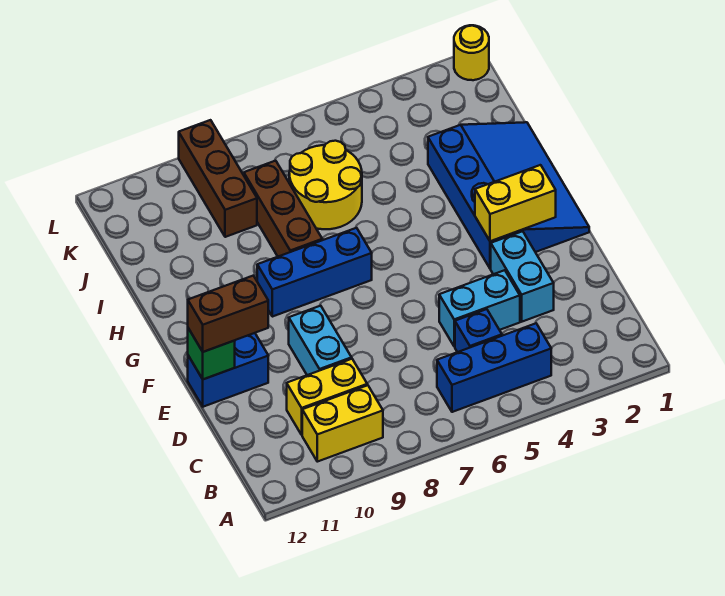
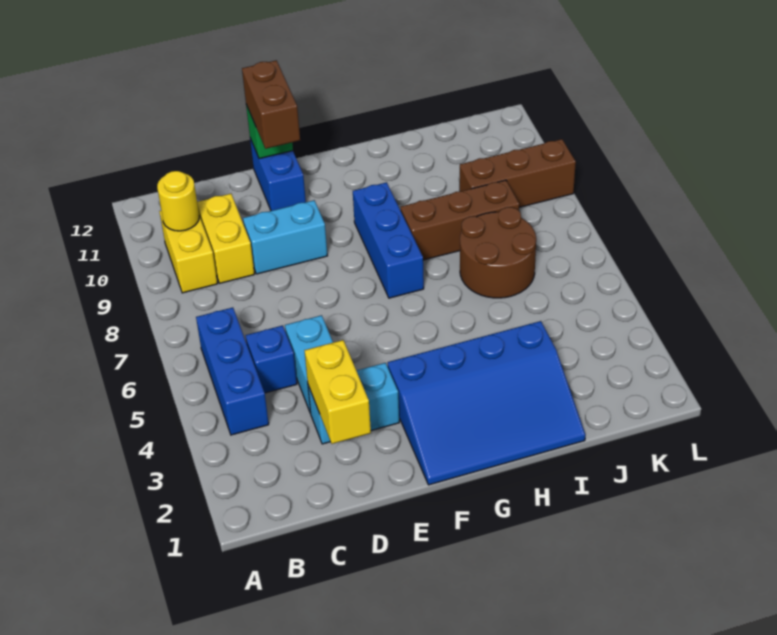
yellow 1x2 brick [475,165,556,241] -> yellow 1x2 brick moved to [304,340,371,444]
yellow 2x2 round brick [289,141,362,229] -> brown 2x2 round brick [460,207,536,298]
yellow 1x1 round brick [454,25,489,80] -> yellow 1x1 round brick moved to [157,171,199,231]

